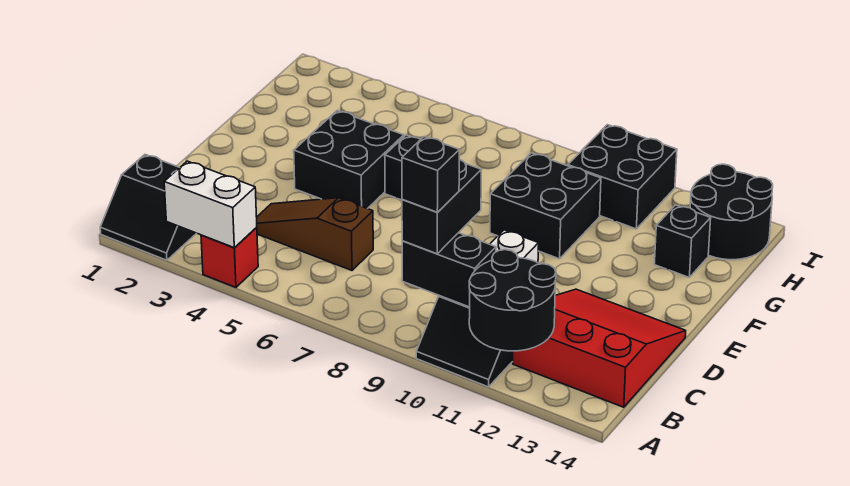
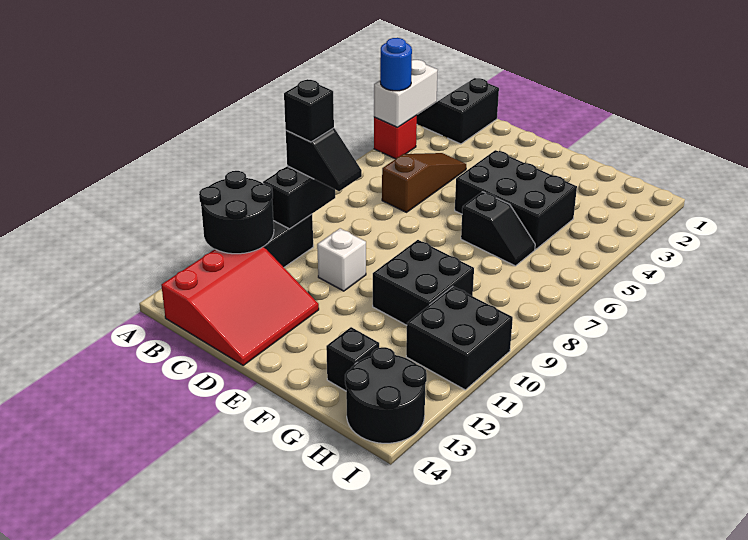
none -> blue 1x1 round brick [380,38,412,91]
black 1x2 brick [402,159,481,254] -> black 1x2 slope [286,128,362,191]
black 2x2 brick [294,111,404,209] -> black 2x3 brick [455,150,577,249]

